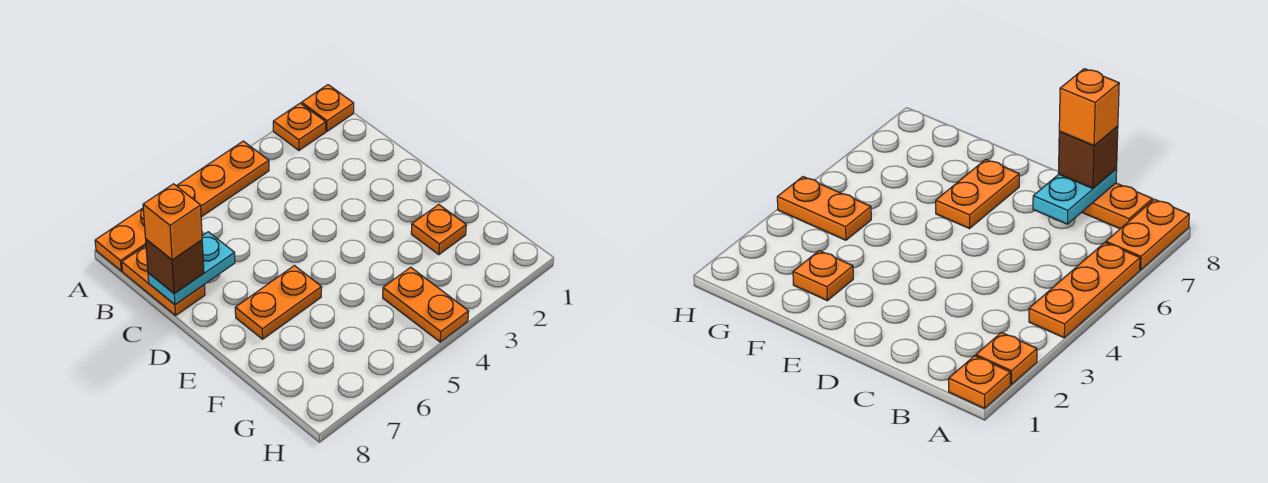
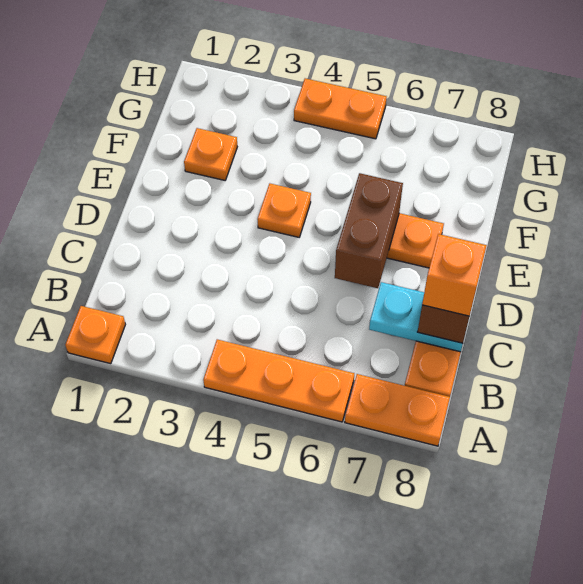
orange 1x1 plate [273,103,326,150] -> orange 1x1 plate moved to [258,184,311,237]
none -> brown 1x2 brick [335,173,403,288]
orange 1x2 plate [383,267,469,342] -> orange 1x2 plate turned to [294,78,387,139]

